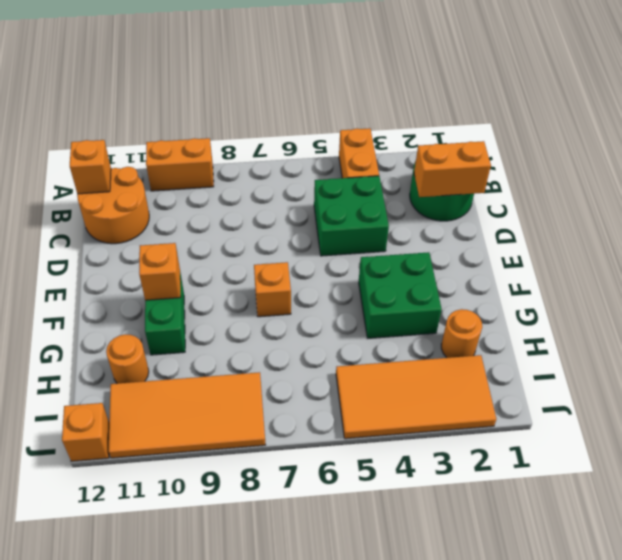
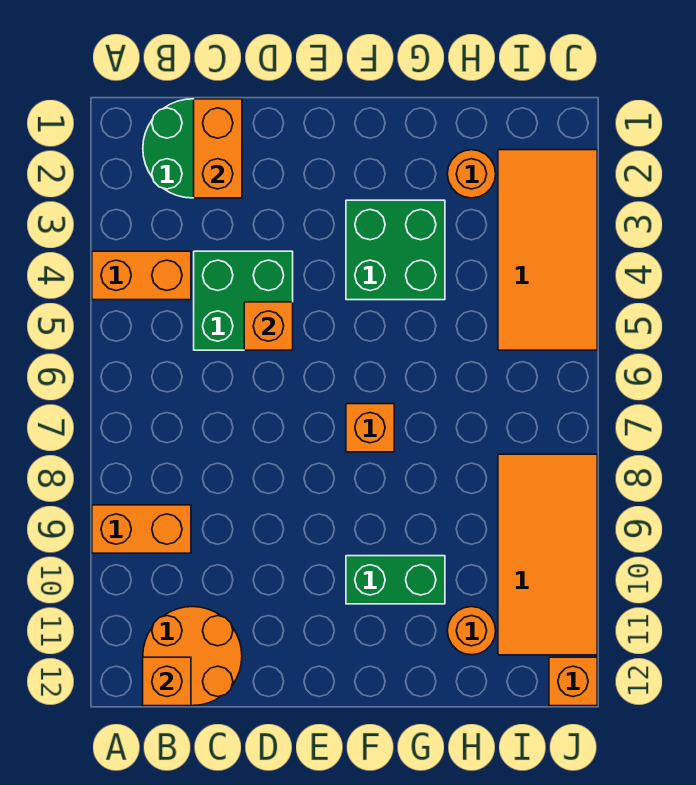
orange 1x2 brick [146,138,214,191] -> orange 1x2 brick turned to [92,505,191,553]
orange 1x1 brick [139,243,181,300] -> orange 1x1 brick moved to [244,302,293,350]

